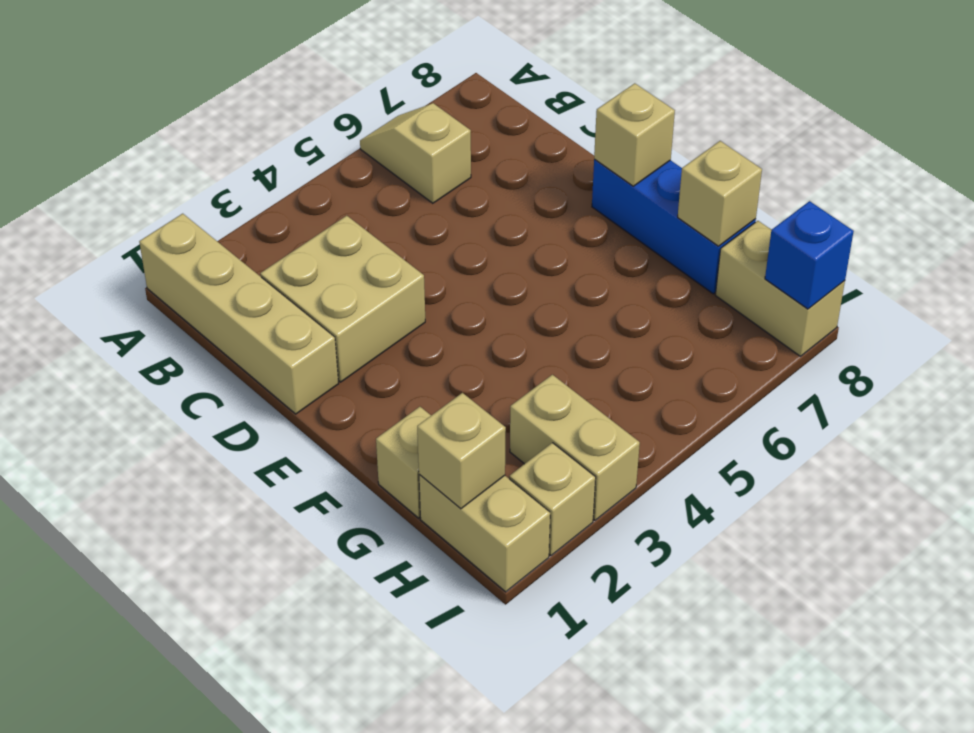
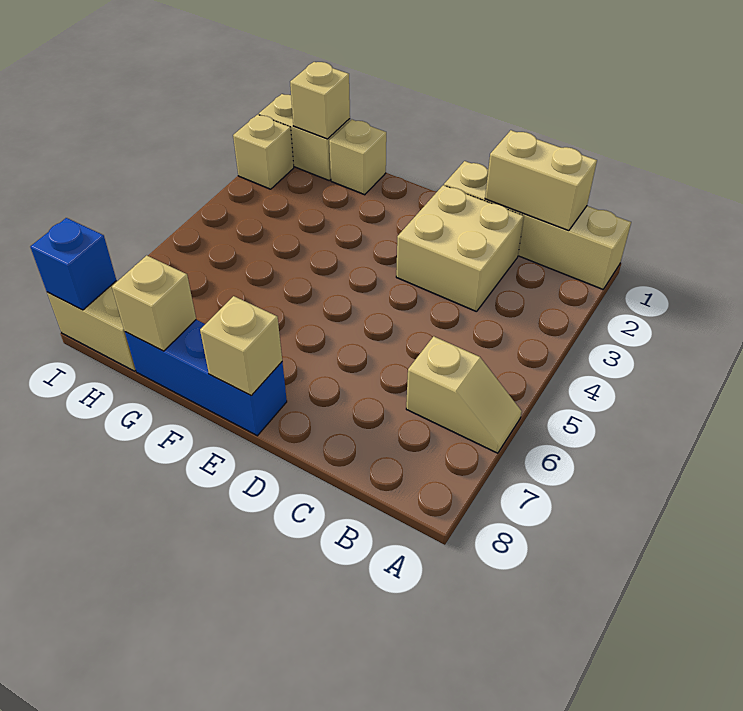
tan 1x2 brick [510,375,640,520] -> tan 1x2 brick moved to [485,130,597,231]

